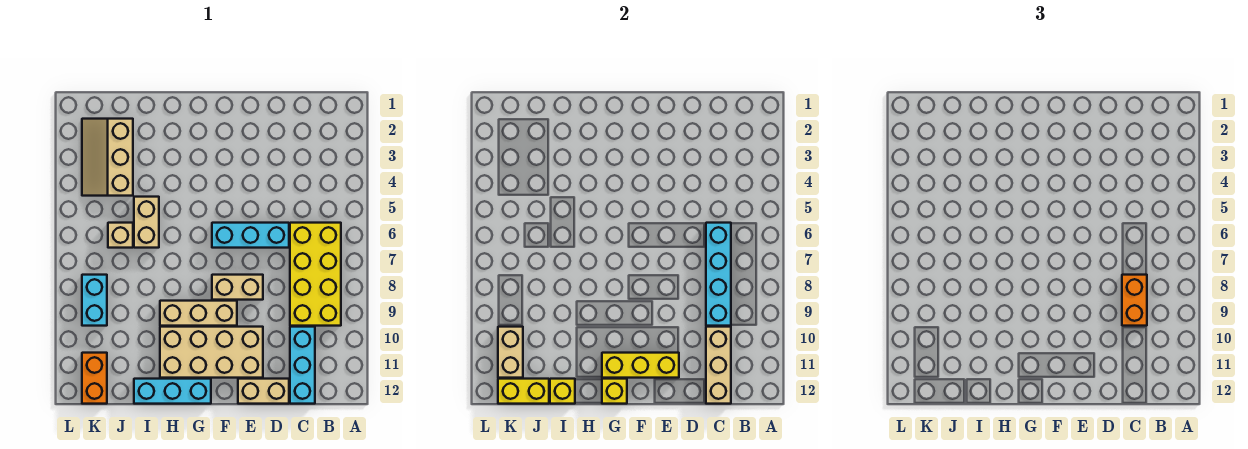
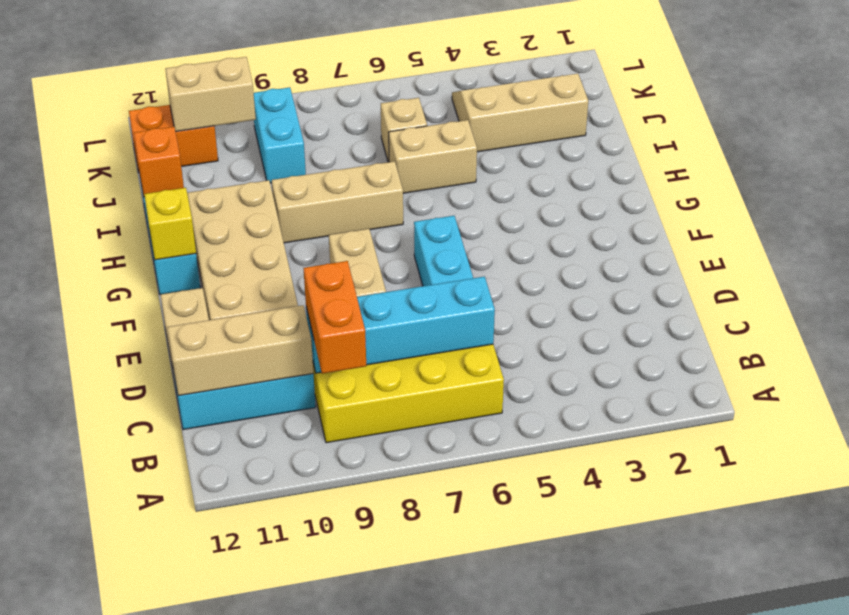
orange 1x2 brick [1122,275,1147,326] -> orange 1x2 brick turned to [304,261,366,374]
yellow 1x3 brick [602,353,679,378] -> none
tan 1x3 brick [160,301,237,326] -> tan 1x3 brick turned to [272,161,403,243]
yellow 1x1 brick [550,379,575,404] -> orange 1x1 brick [134,127,184,197]
yellow 1x2 brick [498,379,549,404] -> none
cyan 1x2 brick [82,275,107,326] -> cyan 1x2 brick turned to [254,87,306,183]

